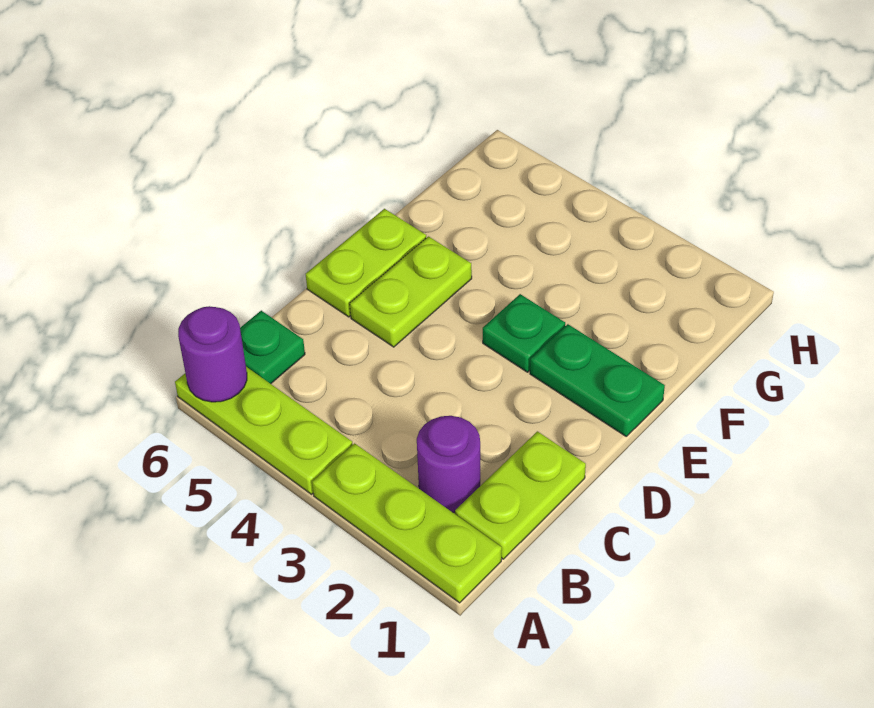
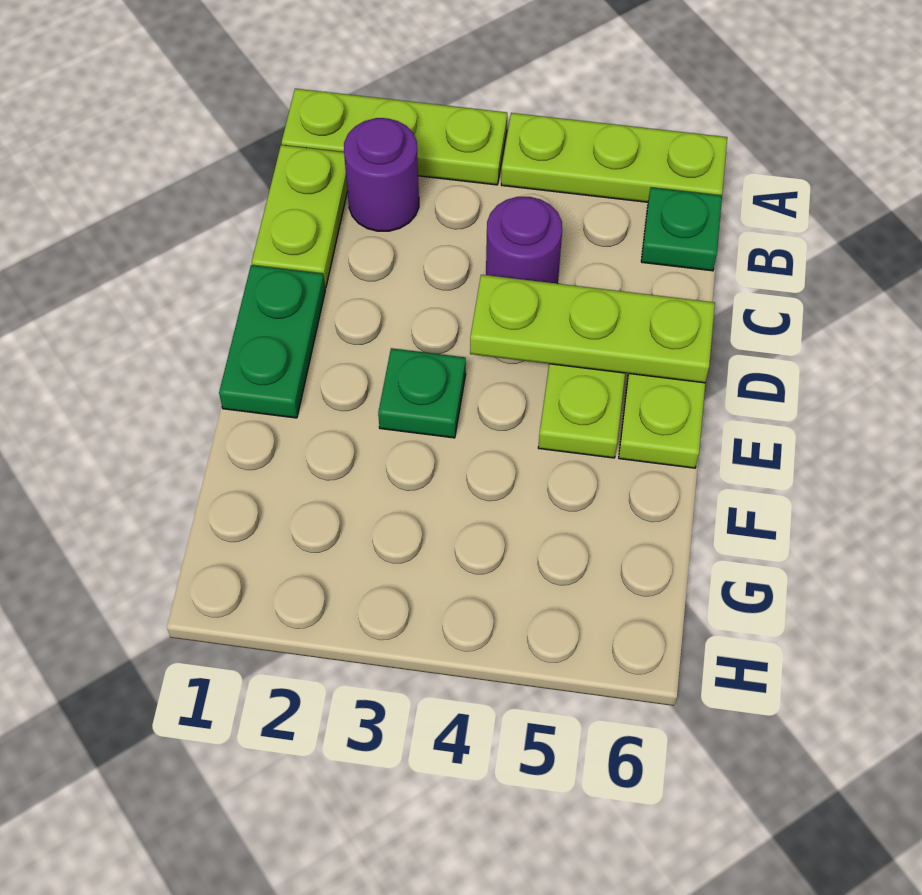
purple 1x1 round brick [178,306,247,402] -> purple 1x1 round brick moved to [486,197,562,284]
none -> lime 1x3 plate [470,275,715,383]
green 1x2 plate [530,324,665,436] -> green 1x2 plate turned to [219,265,325,418]

